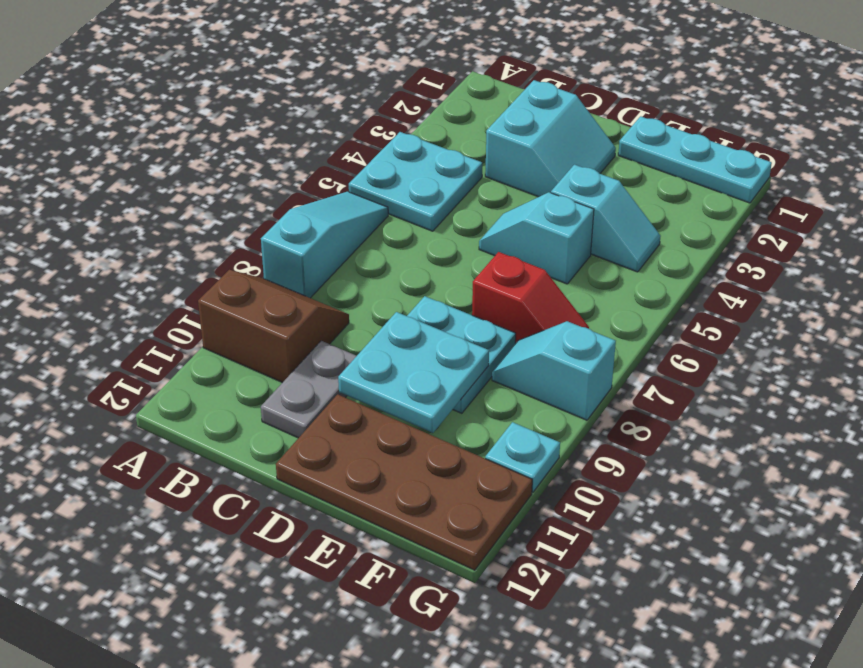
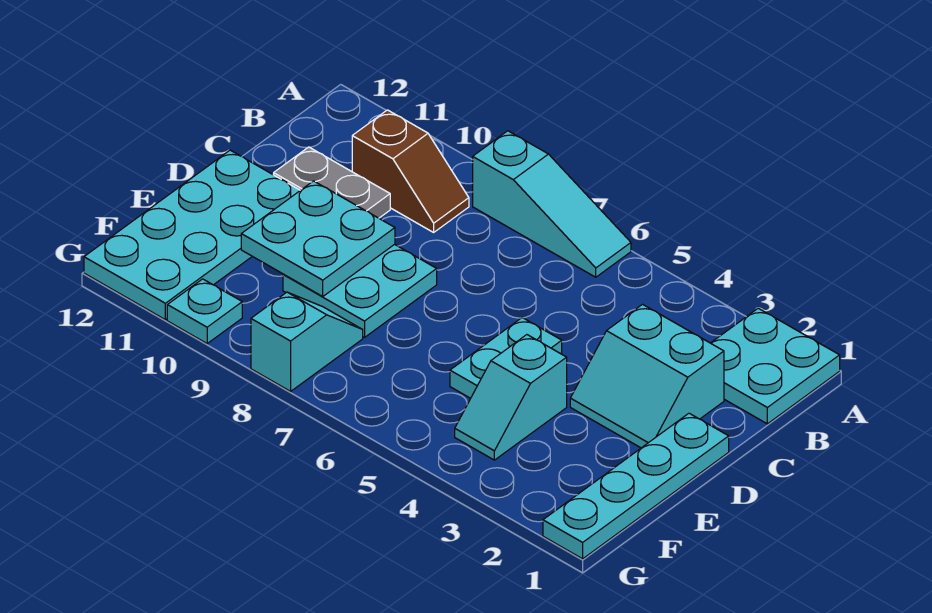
cyan 2x2 plate [349,132,482,231] -> cyan 2x2 plate moved to [711,308,840,424]
brown 2x2 slope [198,270,349,383] -> brown 1x2 slope [352,110,469,232]
cyan 1x2 slope [479,192,594,284] -> cyan 1x2 plate [450,318,562,398]
brown 2x4 plate [276,394,532,570] -> cyan 2x4 plate [84,150,300,320]
cyan 1x3 plate [618,116,772,203] -> cyan 1x4 plate [543,413,729,559]
red 1x2 slope [472,252,589,343] -> none

